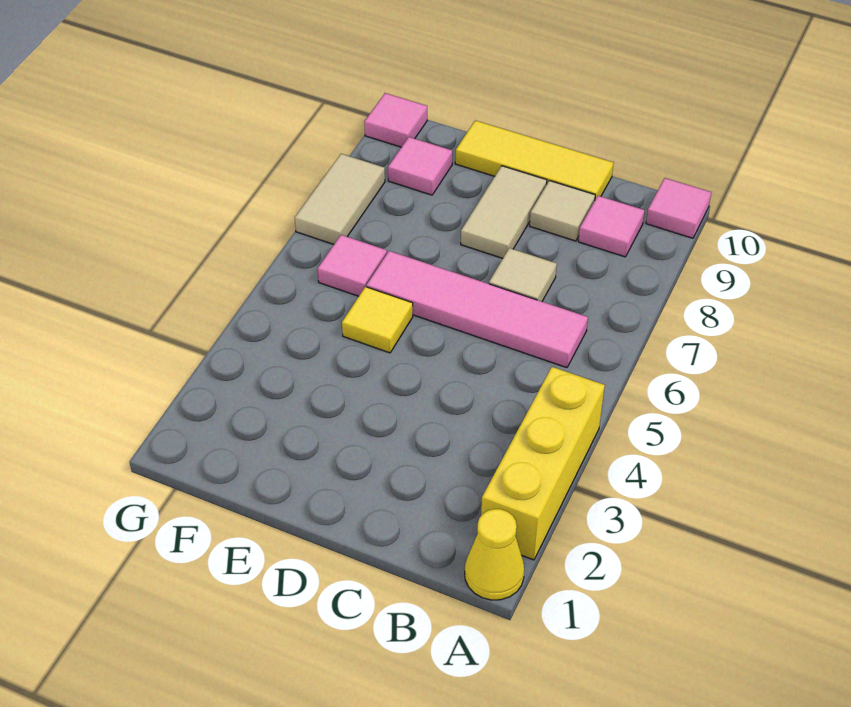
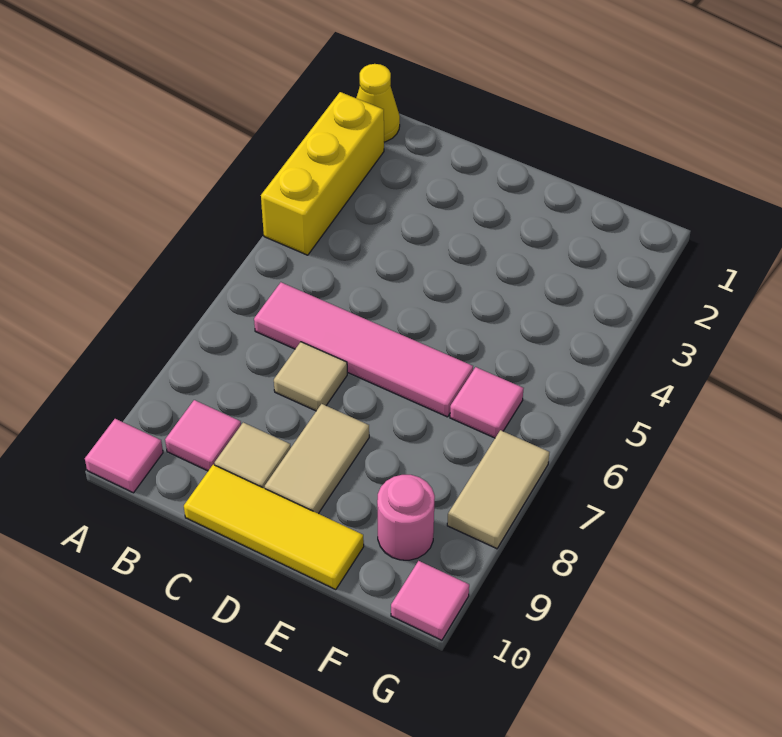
yellow 1x1 tile [342,287,413,353] -> none
pink 1x1 tile [388,137,452,195] -> pink 1x1 round brick [377,475,435,560]

